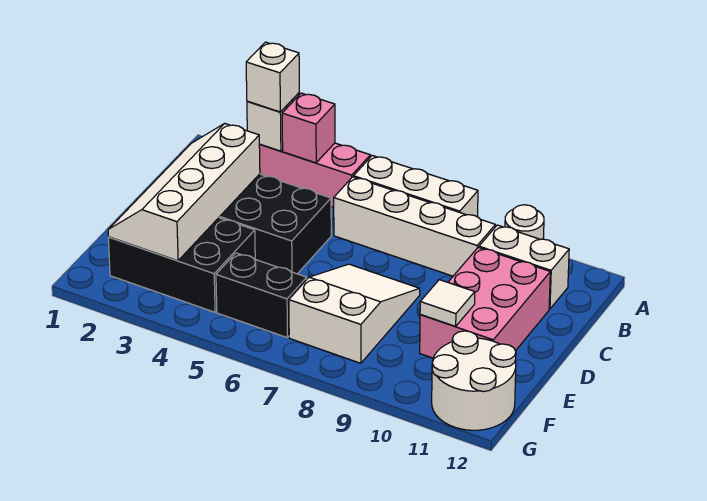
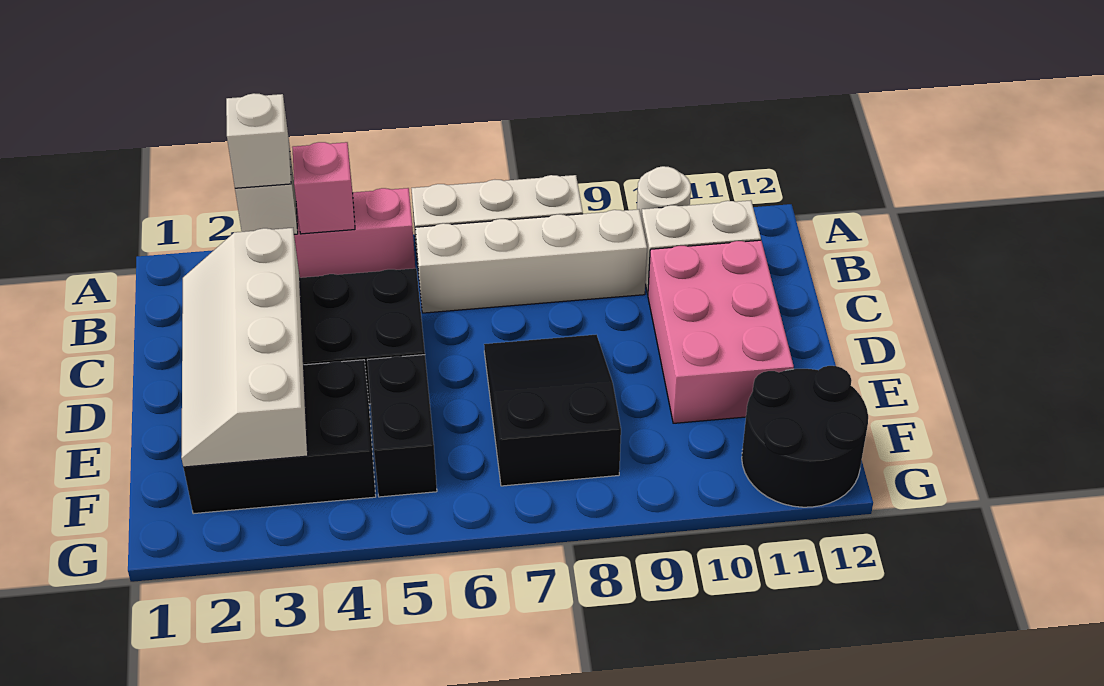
white 2x3 slope [289,264,420,363] -> black 2x3 slope [484,335,621,486]
white 1x1 tile [420,280,475,326] -> none
black 1x2 brick [216,253,307,338] -> black 1x2 brick turned to [367,355,437,497]
white 2x2 round brick [432,331,516,430] -> black 2x2 round brick [742,366,868,507]

